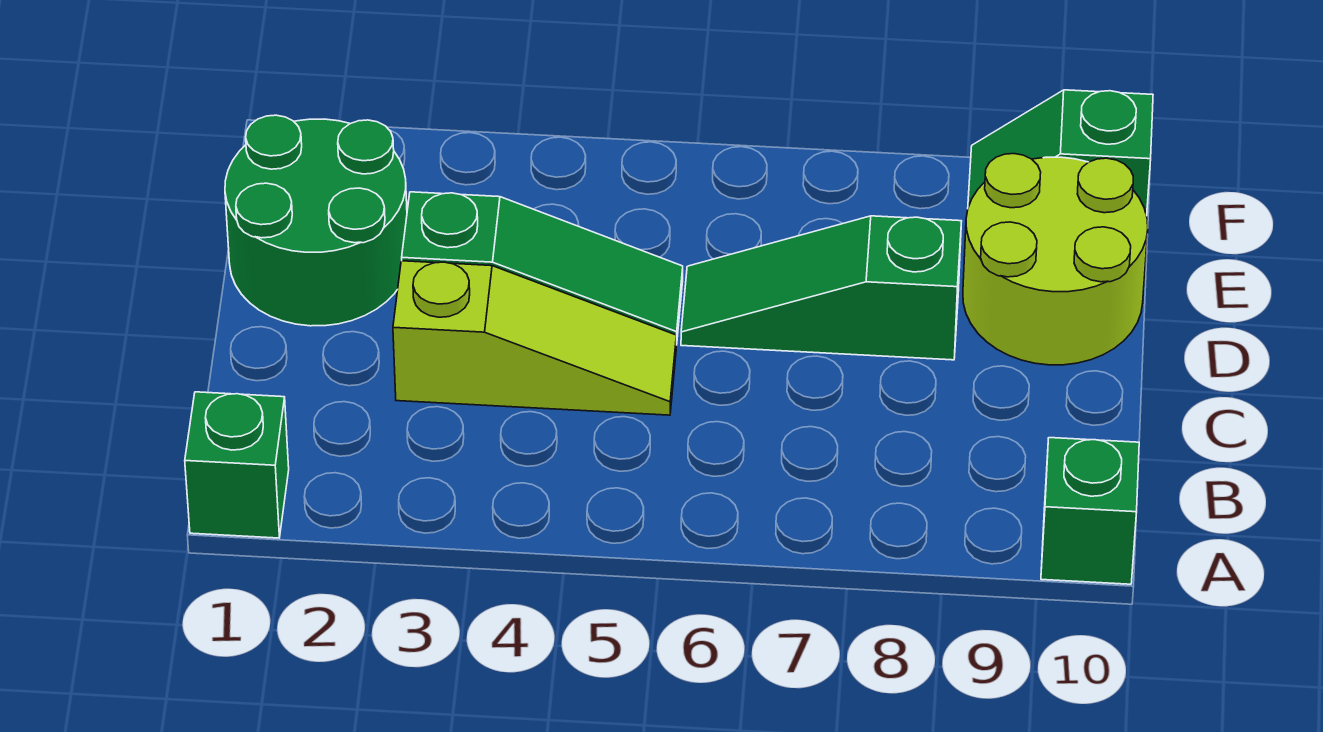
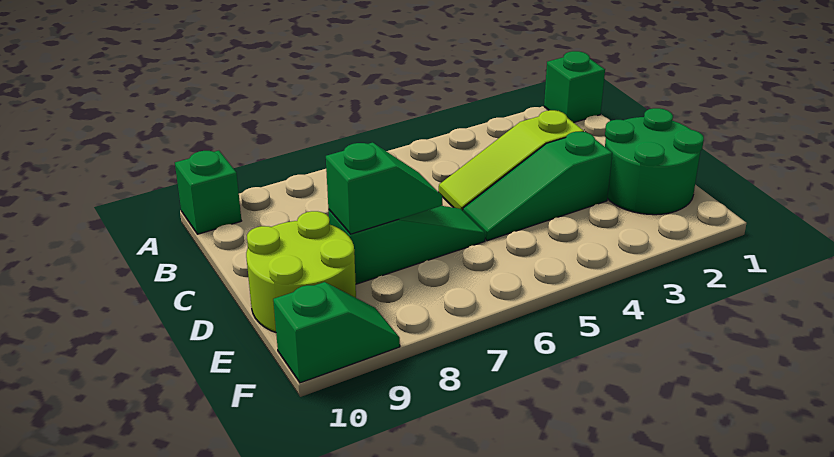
none -> green 1x2 slope [326,143,442,234]

